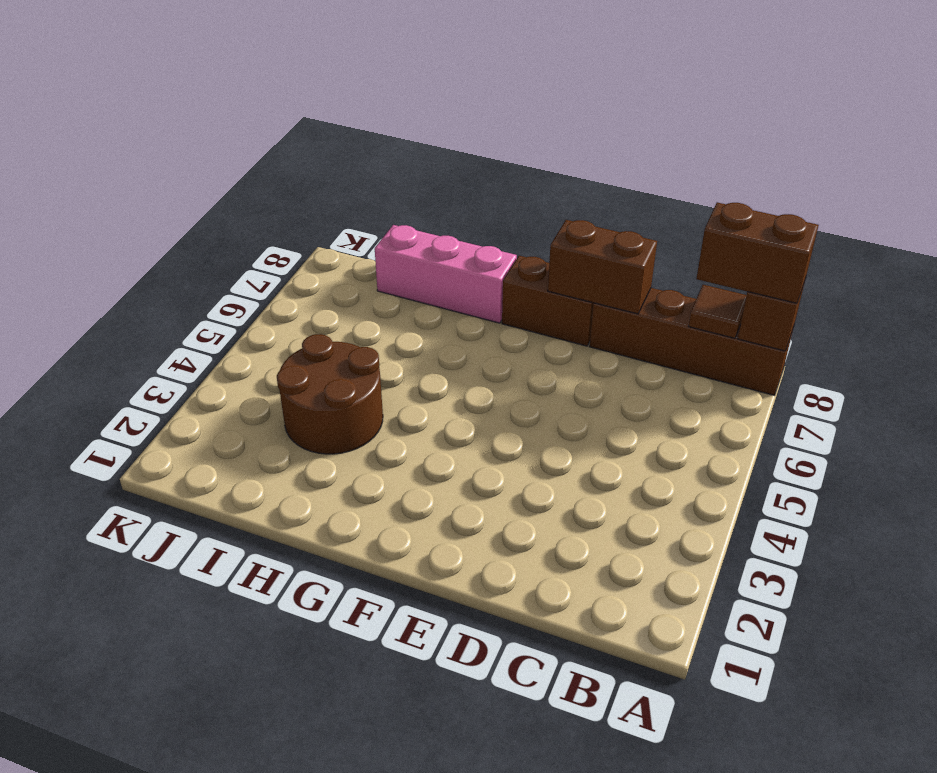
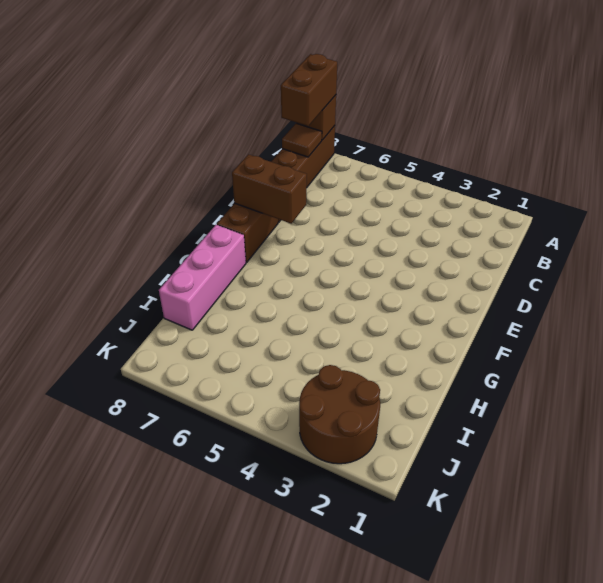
brown 1x2 brick [548,220,657,314] -> brown 1x2 brick turned to [232,154,307,223]
brown 2x2 round brick [277,334,383,454] -> brown 2x2 round brick moved to [299,365,380,464]

